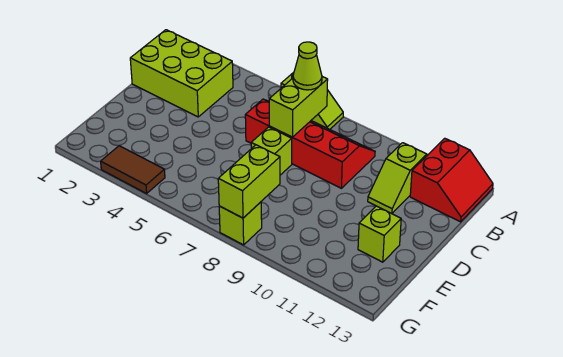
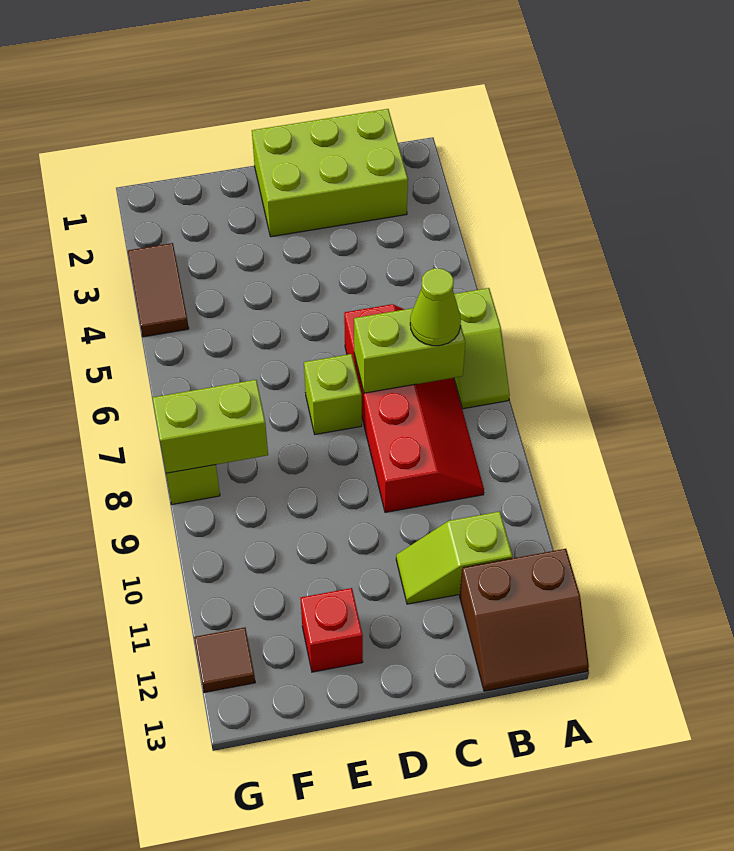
red 2x2 slope [410,138,493,222] -> brown 2x2 slope [460,549,589,691]
lime 2x3 brick [130,30,233,117] -> lime 2x3 brick turned to [252,109,408,237]
lime 1x1 brick [358,206,401,262] -> red 1x1 brick [300,588,363,672]
none -> brown 1x1 tile [194,628,255,693]

